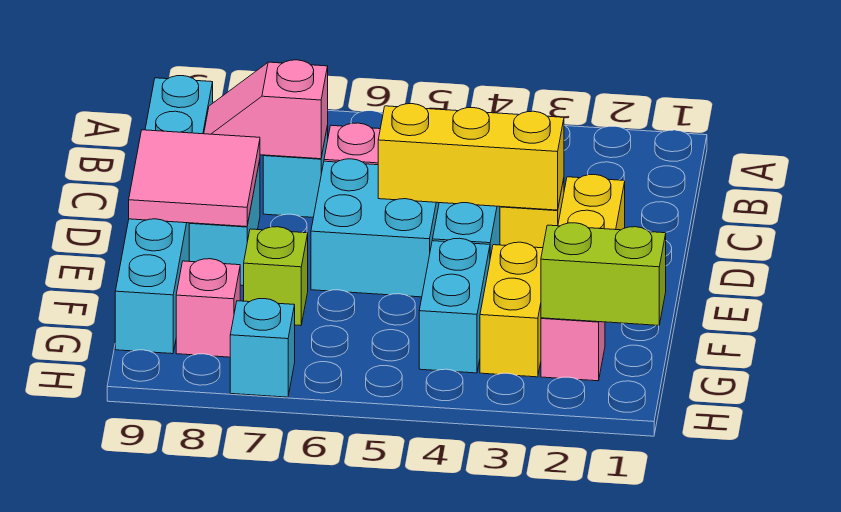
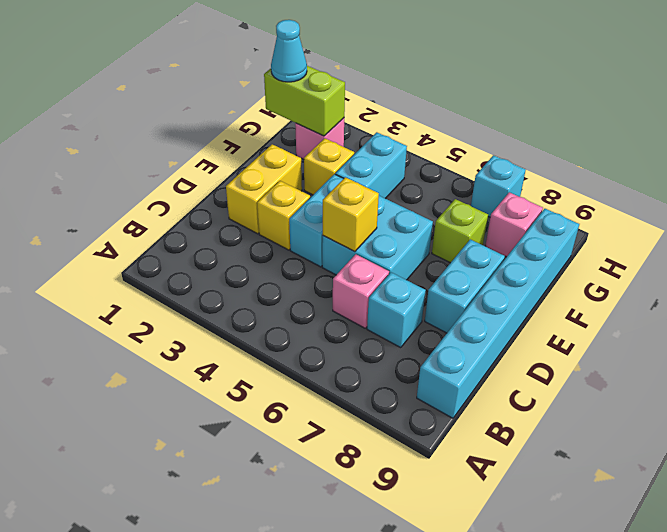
pink 1x2 slope [204,60,328,159] -> none
yellow 1x3 brick [378,104,564,210] -> yellow 1x1 brick [323,177,379,252]
pink 2x2 tile [129,130,260,227] -> none
yellow 1x2 brick [480,242,543,377] -> yellow 1x1 brick [304,138,354,195]
none -> cyan 1x1 cone [271,20,307,82]

